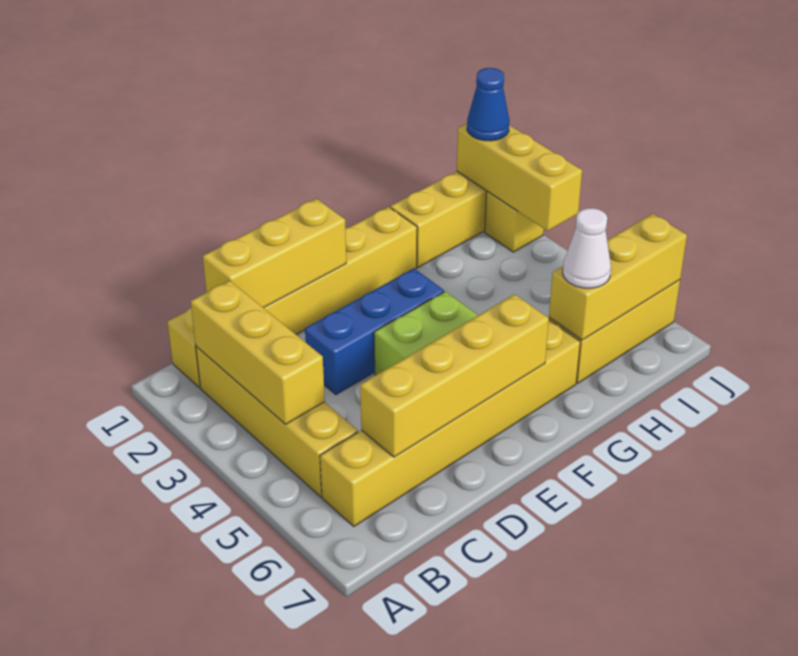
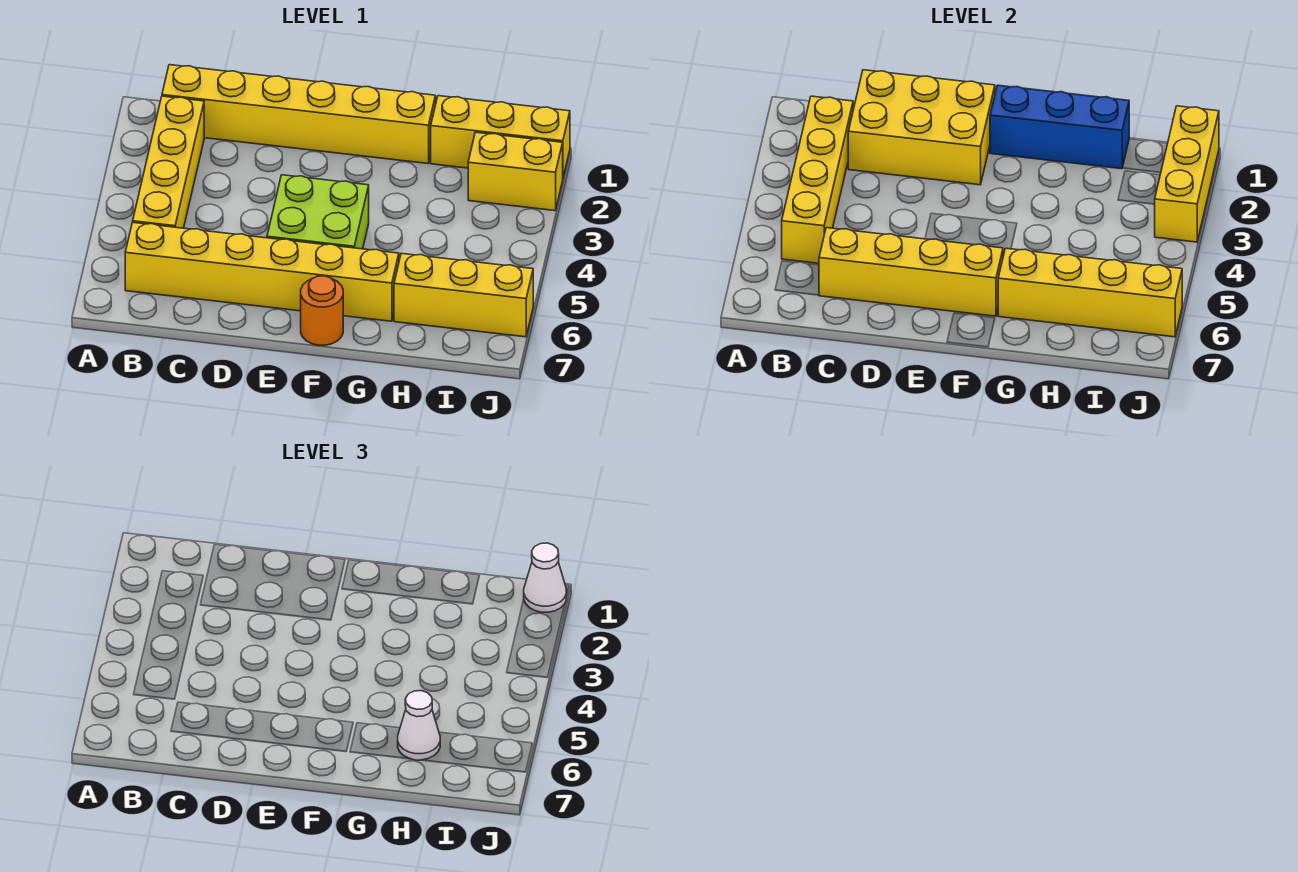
yellow 1x3 brick [191,281,325,424] -> yellow 1x4 brick [782,96,853,263]
yellow 1x3 brick [203,199,346,308] -> yellow 2x3 brick [848,70,995,185]
blue 1x3 brick [305,269,444,395] -> blue 1x3 brick moved to [990,85,1129,169]
none -> orange 1x1 round brick [301,276,343,345]
yellow 1x3 brick [549,214,687,340] -> yellow 1x4 brick [998,248,1182,337]
blue 1x1 cone [467,68,510,141] -> white 1x1 cone [524,543,567,612]
yellow 1x1 brick [485,191,544,252] -> yellow 1x2 brick [468,132,563,211]

